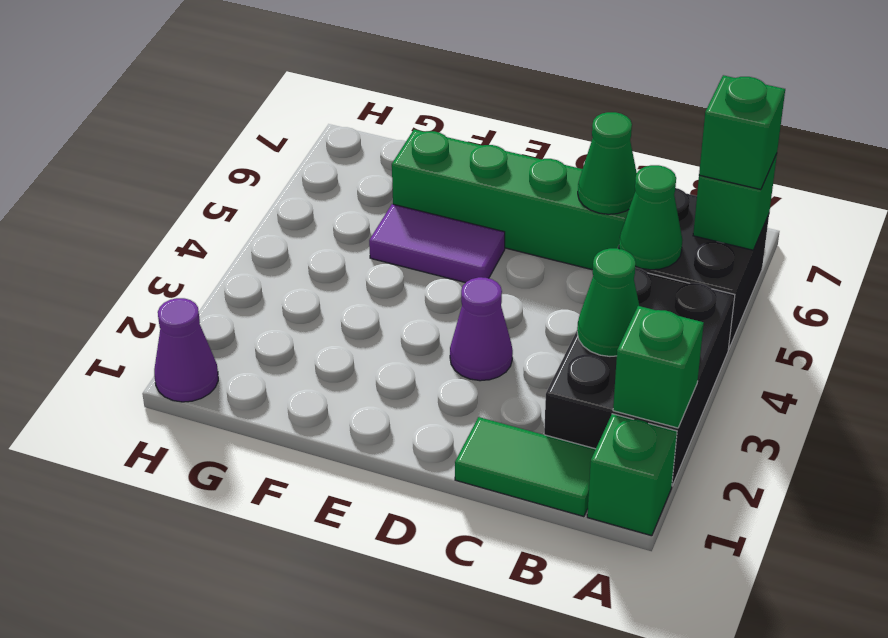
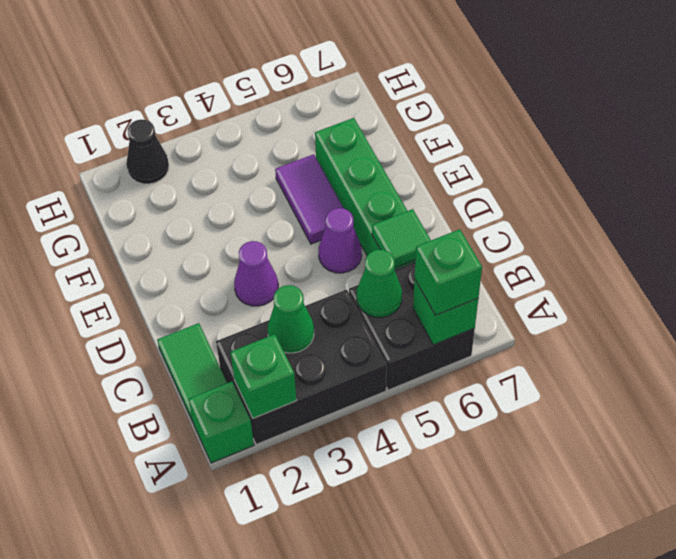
green 1x1 cone [578,112,637,214] -> green 1x1 tile [372,209,431,268]
purple 1x1 cone [154,298,218,402] -> purple 1x1 cone moved to [319,208,362,273]
none -> black 1x1 cone [126,119,169,184]

